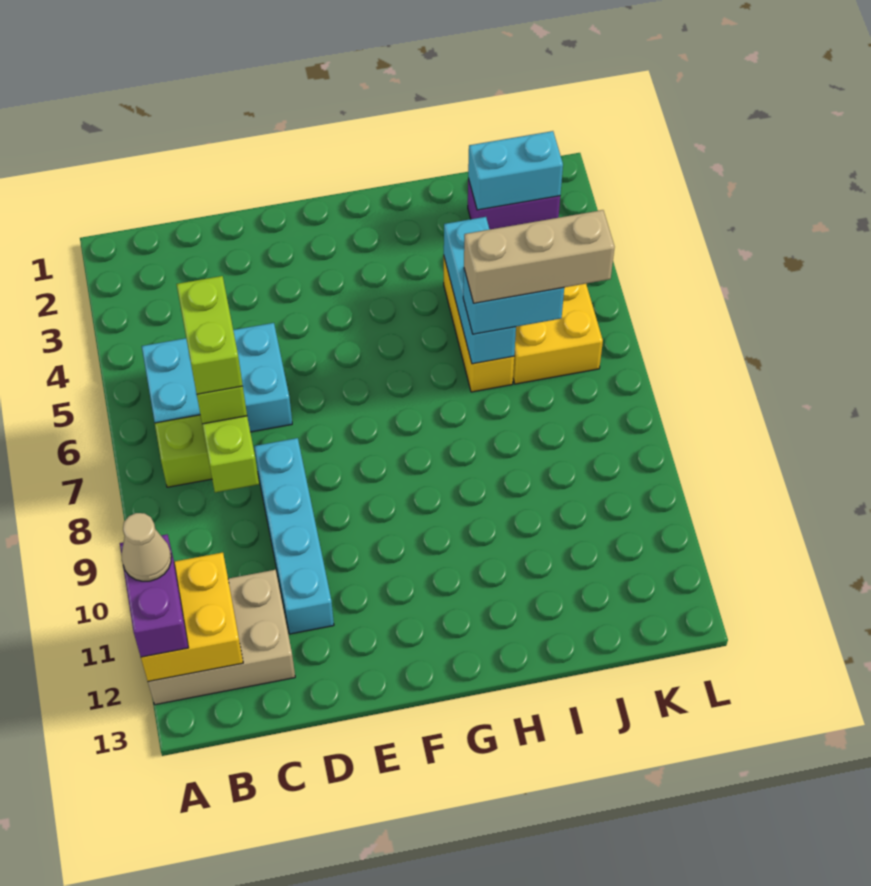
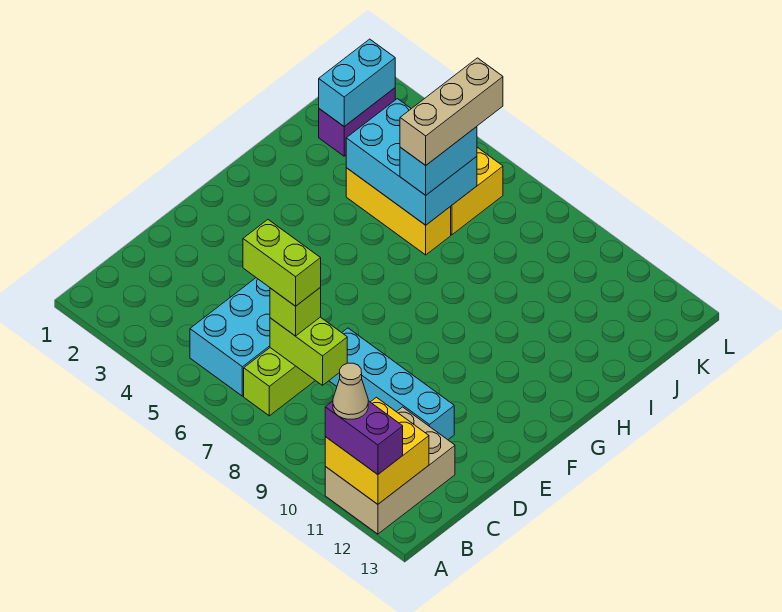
cyan 1x3 brick [444,217,516,364] -> cyan 2x3 brick [346,99,477,225]

